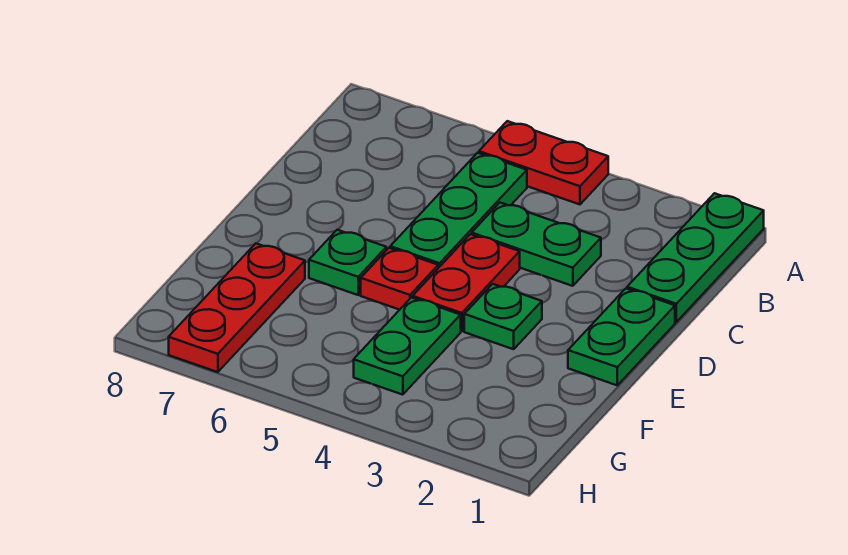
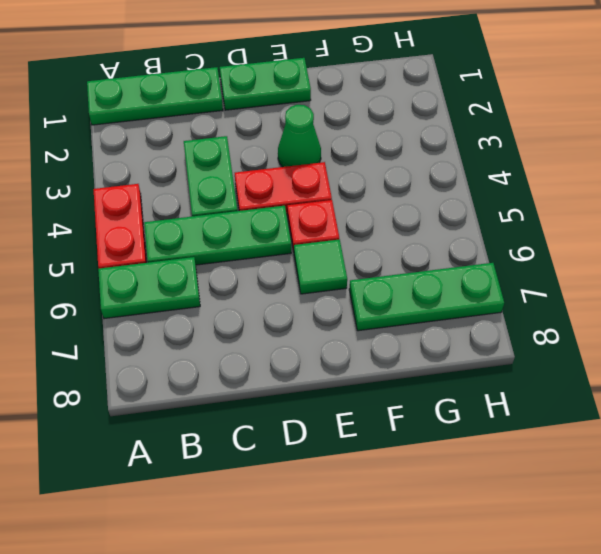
green 1x1 plate [464,284,542,349] -> green 1x1 cone [278,105,321,167]
green 1x1 plate [309,230,386,295] -> green 1x1 tile [294,239,347,294]
green 1x2 plate [354,298,461,395] -> green 1x2 plate moved to [98,257,200,319]
red 1x3 plate [169,243,305,372] -> green 1x3 plate [349,263,504,331]

